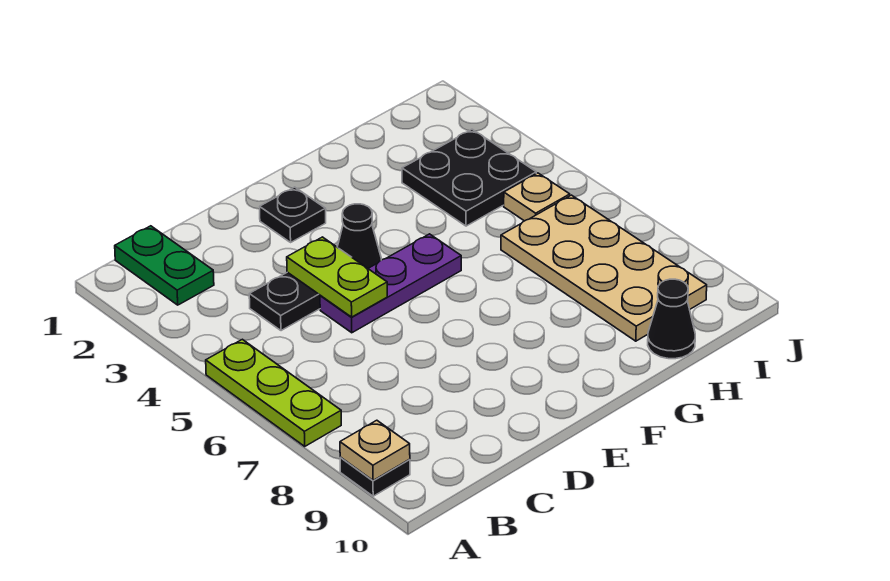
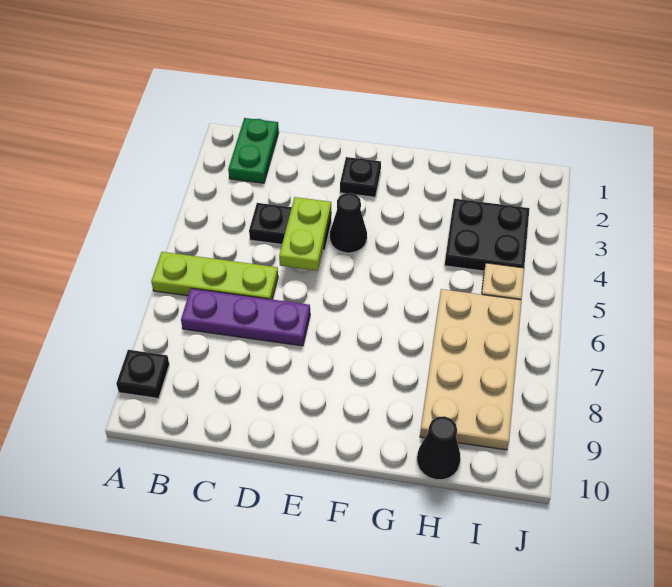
lime 1x3 plate [206,339,341,446] -> lime 1x3 plate turned to [151,252,278,299]
tan 1x1 plate [340,420,410,480] -> none
purple 1x3 plate [320,234,461,333] -> purple 1x3 plate moved to [181,288,310,346]

